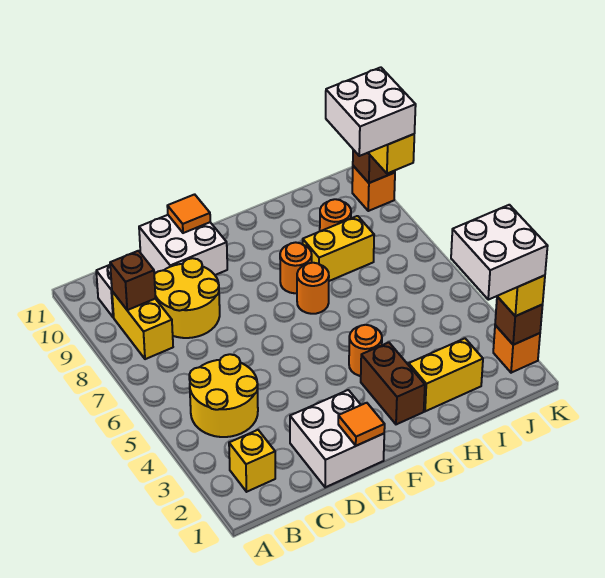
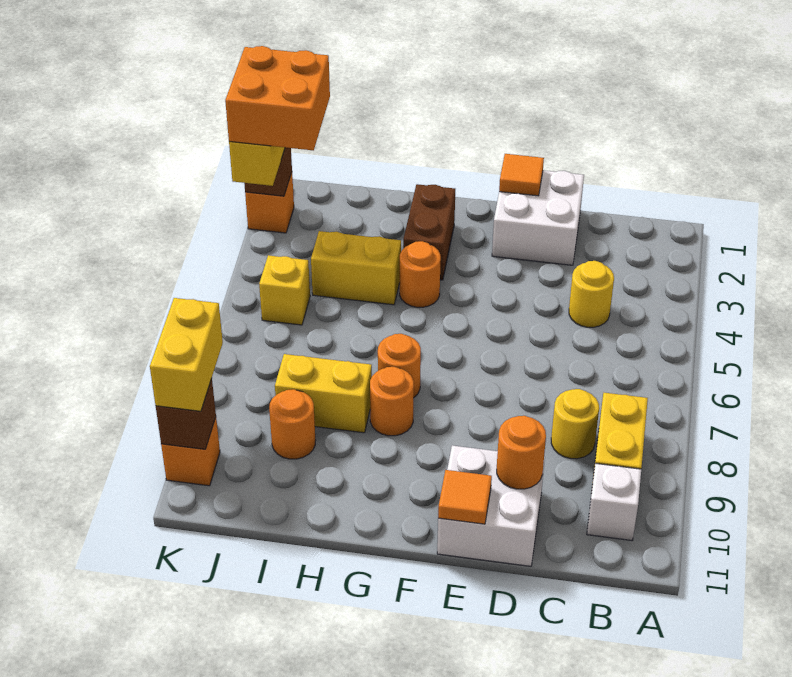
yellow 1x1 brick [229,430,275,492] -> yellow 1x1 brick moved to [259,255,310,325]
yellow 2x2 round brick [189,354,258,437] -> yellow 1x1 round brick [569,261,614,327]
brown 1x1 brick [110,251,156,310] -> none
yellow 2x2 round brick [154,258,220,338] -> yellow 1x1 round brick [551,389,599,459]
none -> orange 1x1 round brick [497,416,546,489]
yellow 1x2 brick [409,338,483,411] -> yellow 1x2 brick moved to [311,231,401,305]
white 2x2 brick [451,205,548,300] -> orange 2x2 brick [225,46,330,150]
white 2x2 brick [326,67,416,156] -> none

